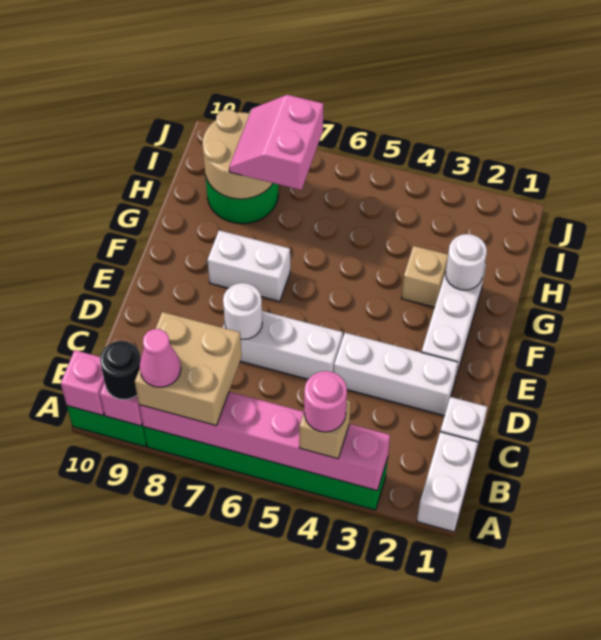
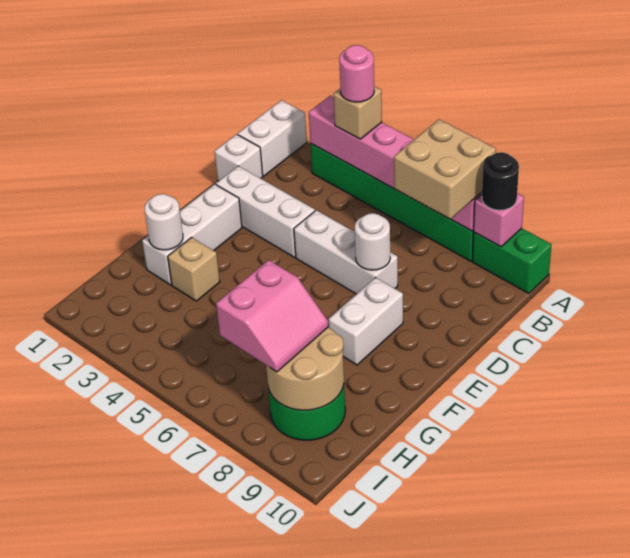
pink 1x1 cone [139,329,181,387] -> none
pink 1x1 brick [61,350,105,415] -> none
white 1x2 brick [207,230,290,301] -> white 1x2 brick turned to [329,277,403,365]

